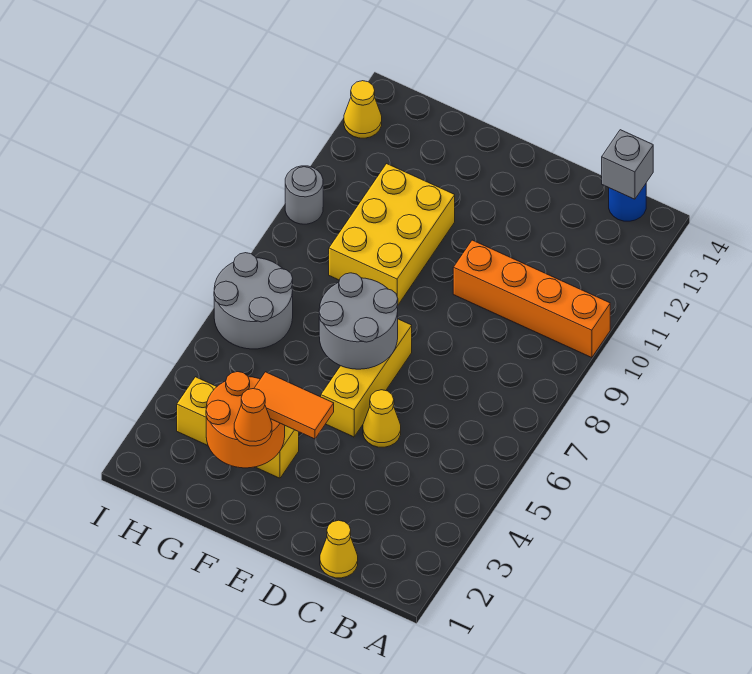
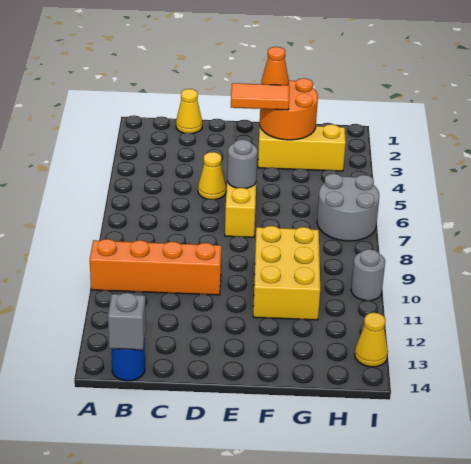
grey 2x2 round brick [319,273,398,369] -> grey 1x1 round brick [227,139,258,188]

